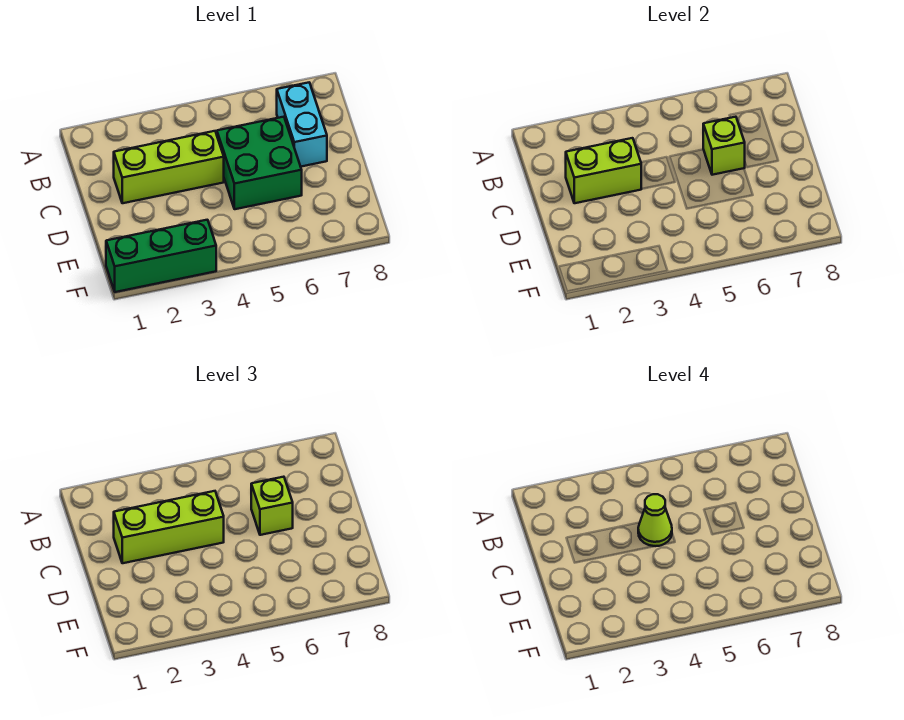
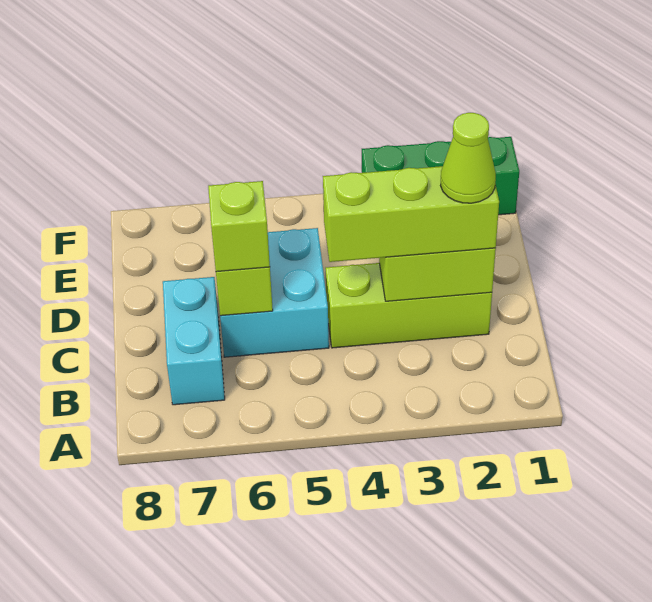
lime 1x1 cone [638,494,672,546] -> lime 1x1 cone moved to [441,113,496,203]
green 2x2 brick [217,117,302,209] -> cyan 2x2 brick [220,228,329,357]

